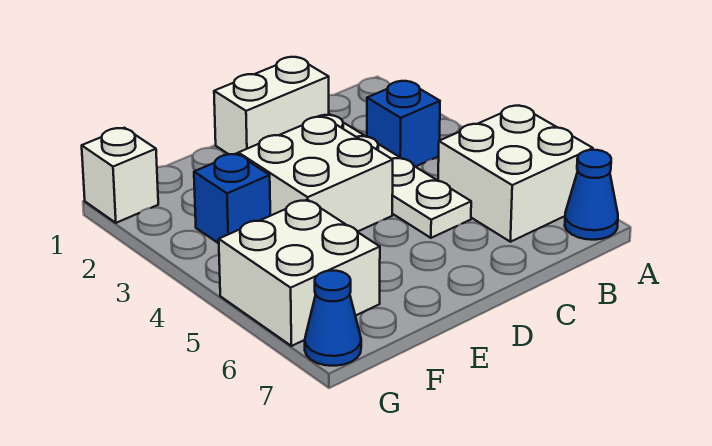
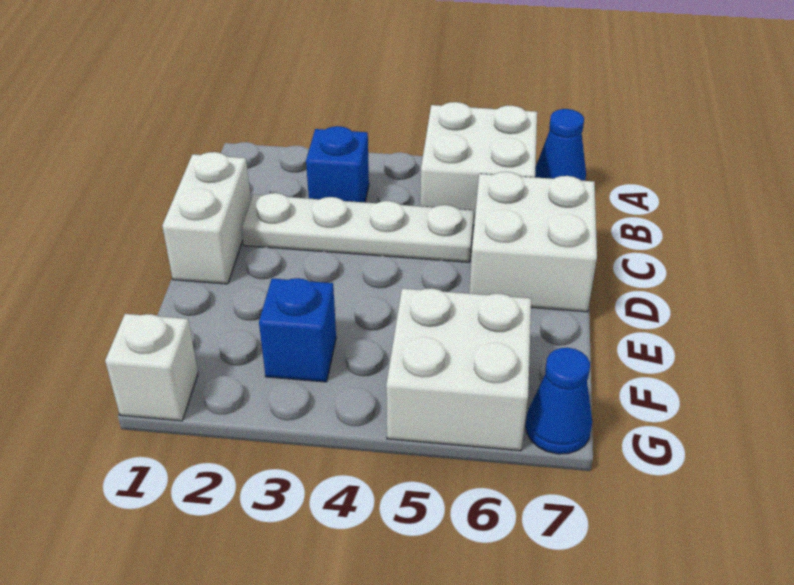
white 2x2 brick [239,117,393,232] -> white 2x2 brick moved to [469,172,597,312]

